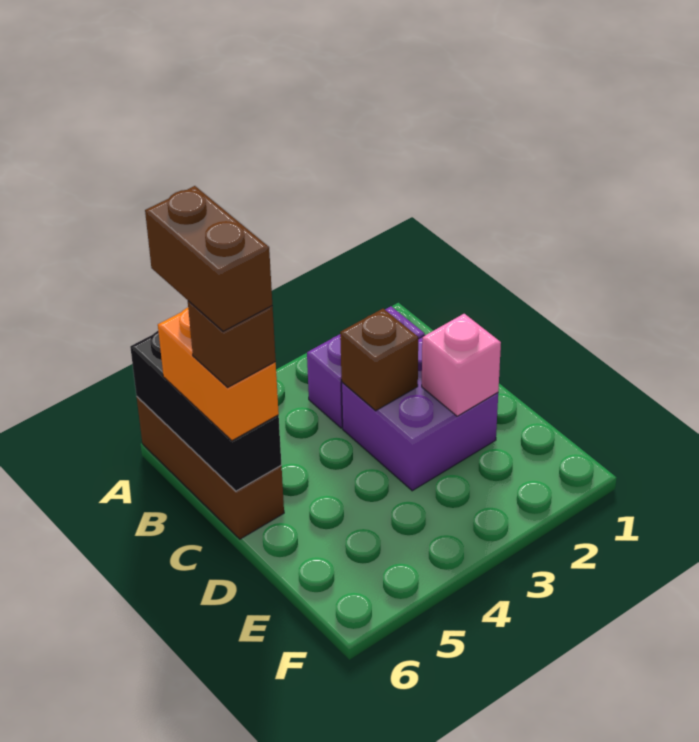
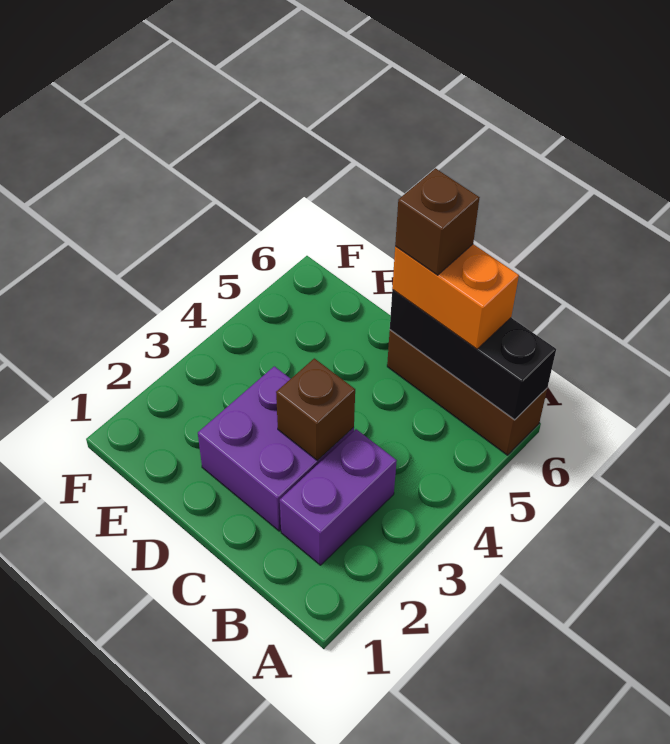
brown 1x2 brick [145,186,272,331] -> none
pink 1x1 brick [422,314,501,416] -> none

